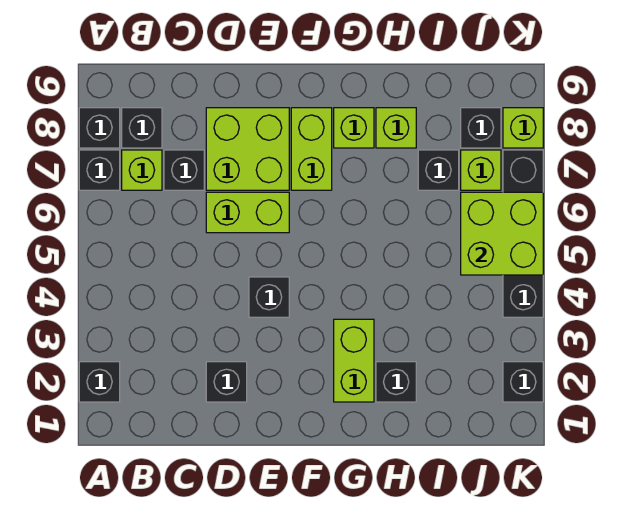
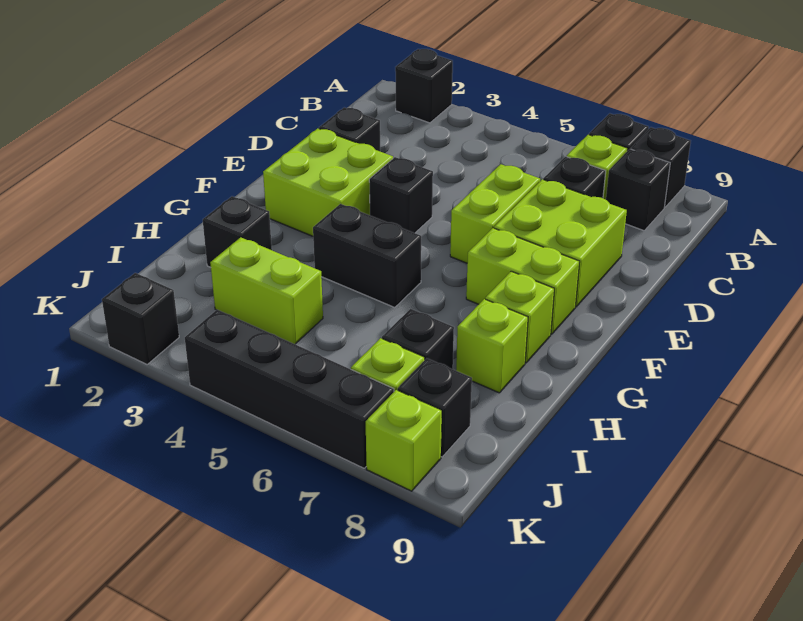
lime 1x2 brick [334,319,374,402] -> lime 1x2 brick moved to [210,237,323,344]
none -> black 1x2 brick [313,204,421,308]
lime 2x2 brick [461,192,543,275] -> lime 2x2 brick moved to [263,128,393,236]

